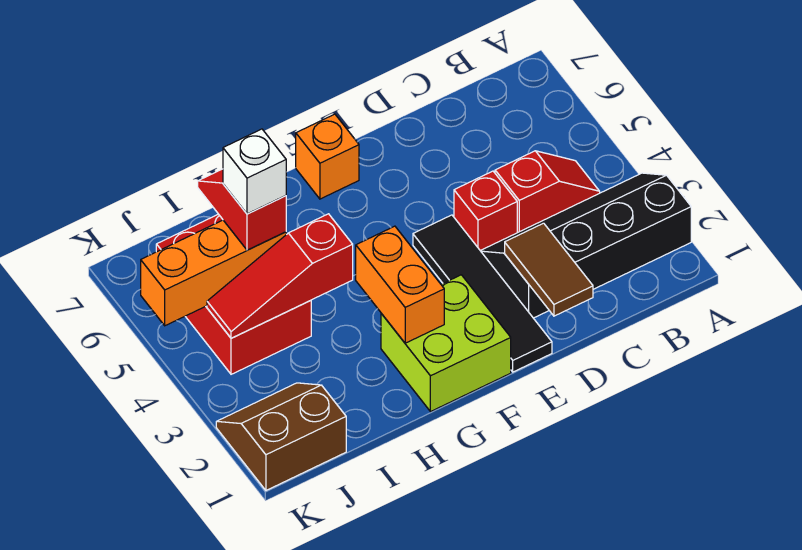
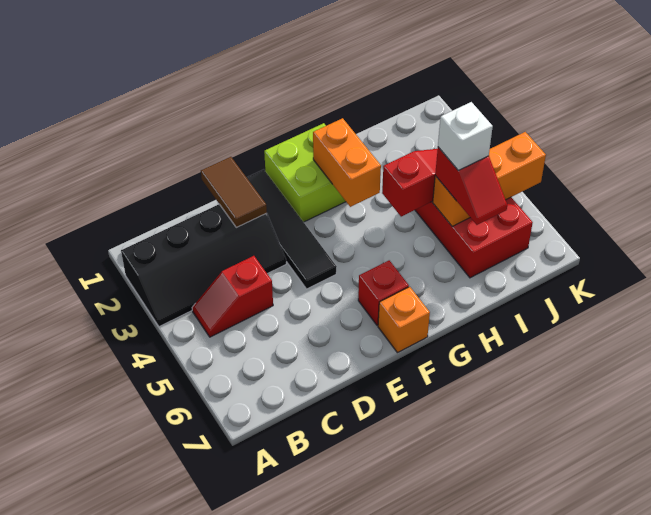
red 1x1 brick [454,171,517,251] -> red 1x1 brick moved to [358,260,409,326]
brown 2x2 slope [216,383,346,490] -> none

